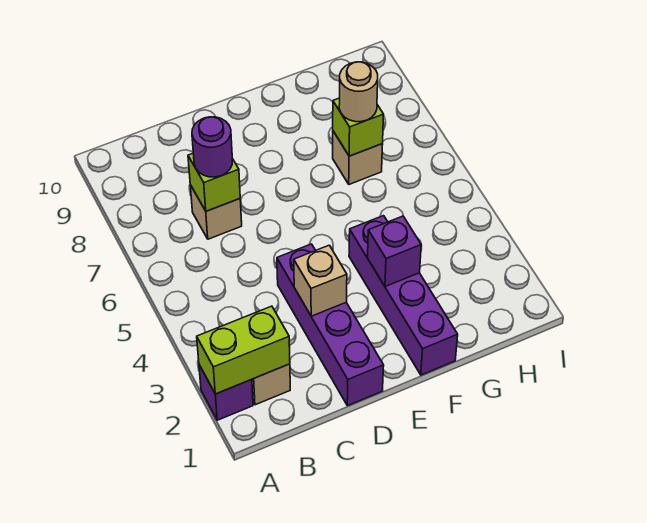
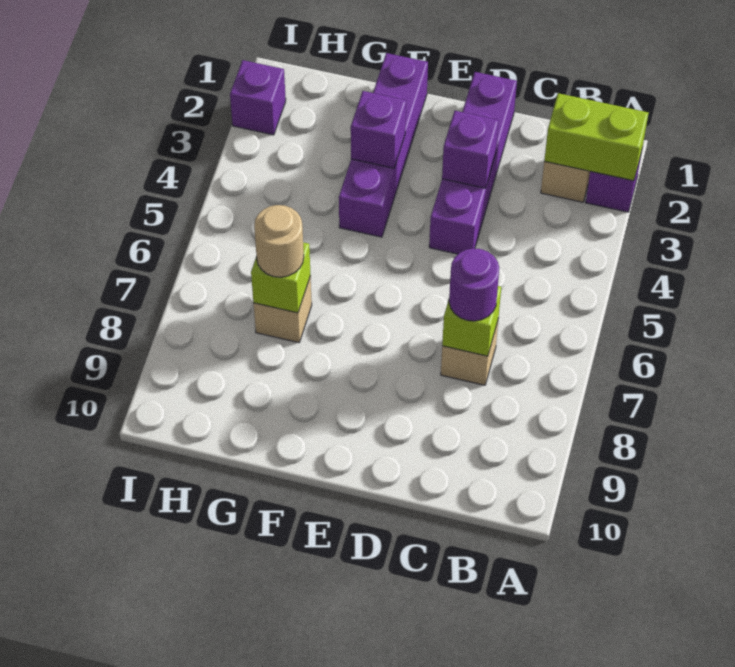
tan 1x1 brick [294,245,347,316] -> purple 1x1 brick [442,111,499,188]
none -> purple 1x1 brick [230,60,286,135]

